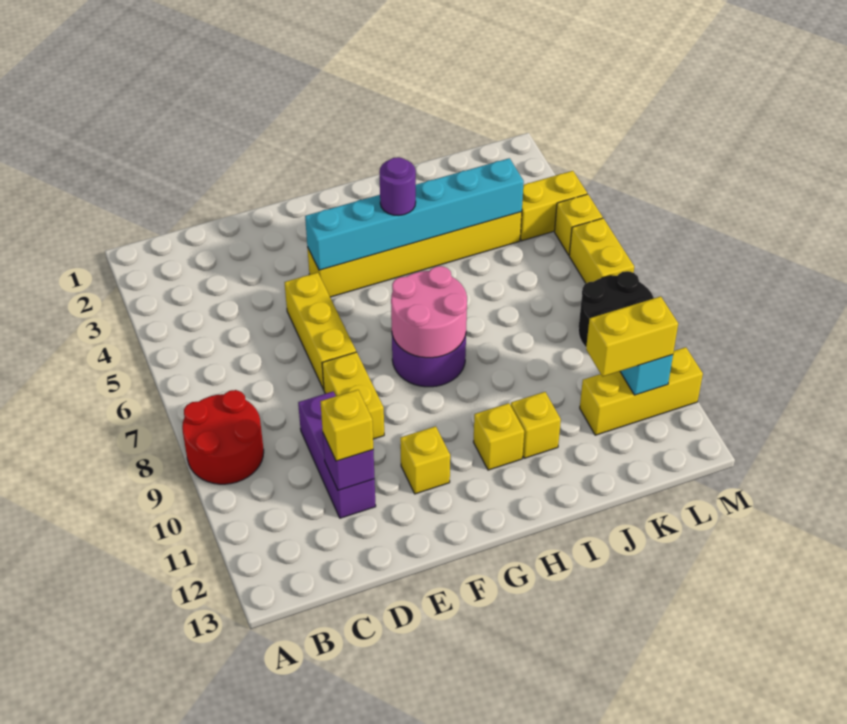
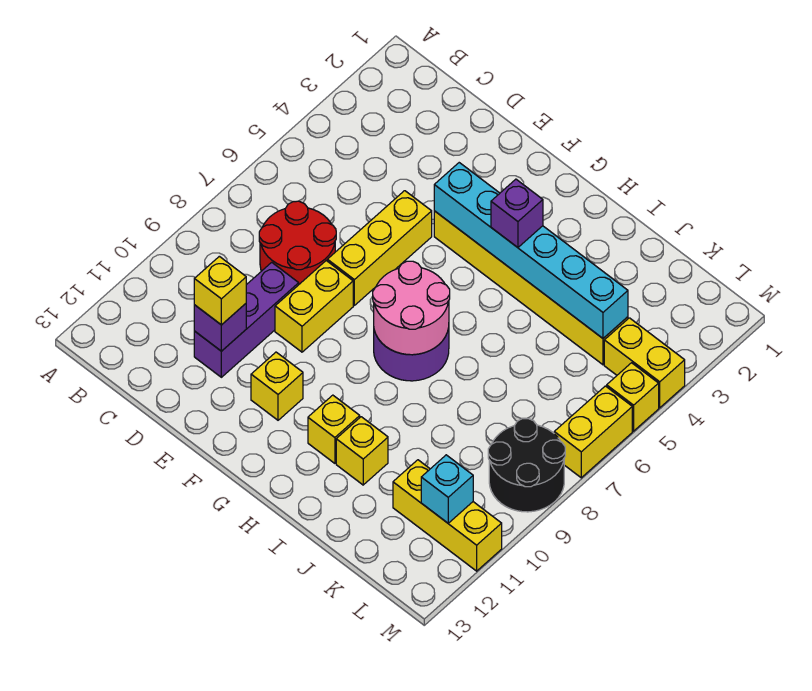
red 2x2 round brick [182,390,264,484] -> red 2x2 round brick moved to [259,201,336,284]
purple 1x1 round brick [379,157,416,215] -> purple 1x1 brick [491,179,543,247]
yellow 1x2 brick [586,296,678,377] -> none

